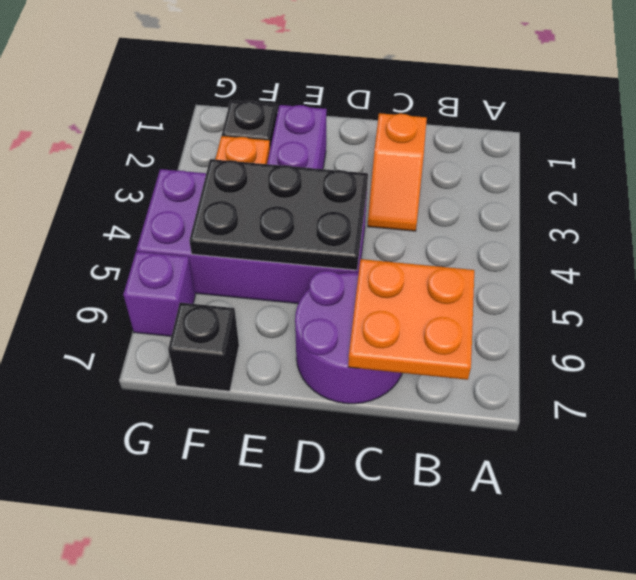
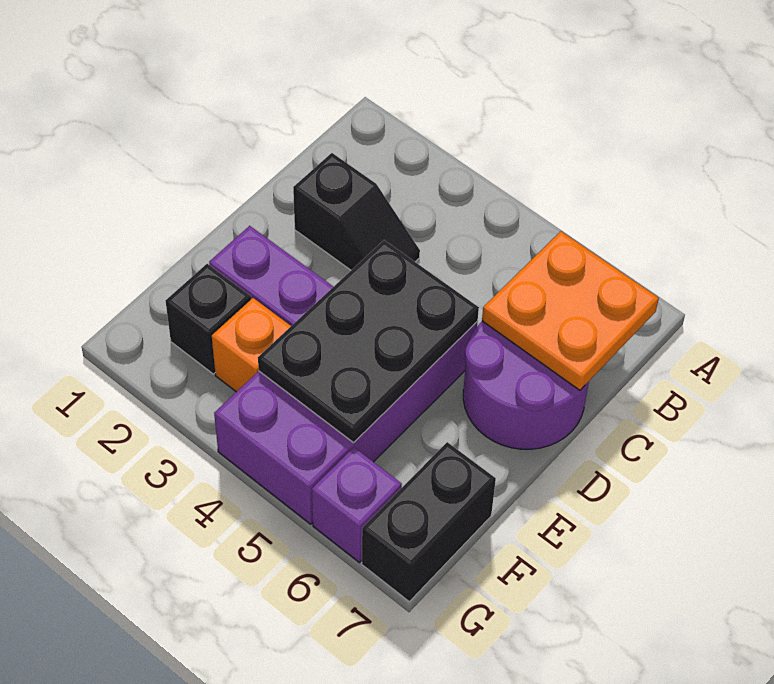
orange 1x2 slope [368,113,427,231] -> black 1x2 slope [293,153,420,270]
black 1x1 brick [168,303,239,391] -> black 1x2 brick [362,442,496,601]

